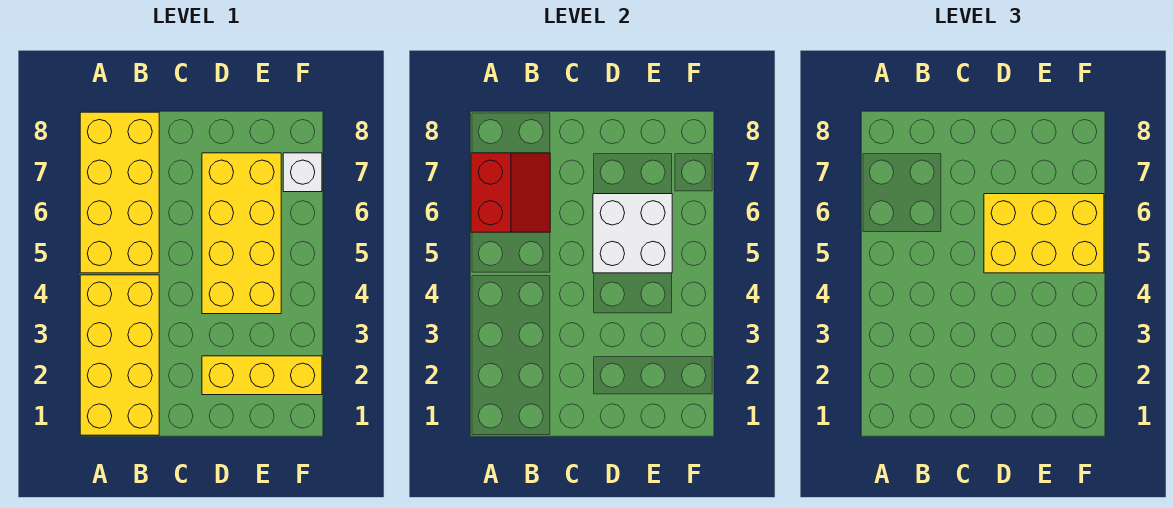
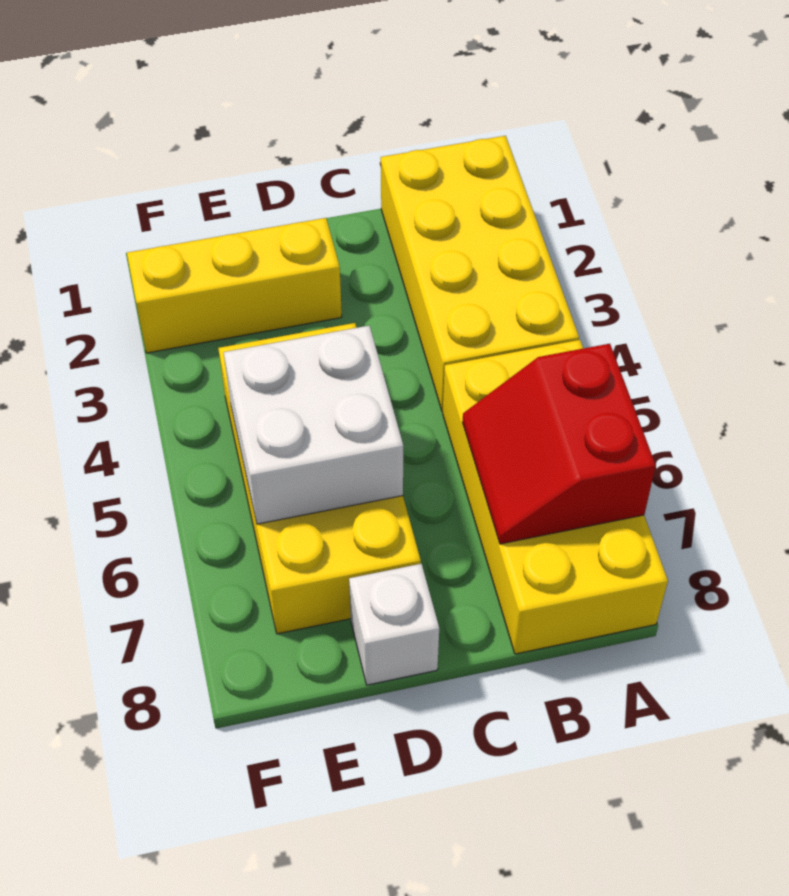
yellow 2x3 brick [984,194,1104,273] -> none
white 1x1 brick [283,153,322,192] -> white 1x1 brick moved to [349,564,439,685]

